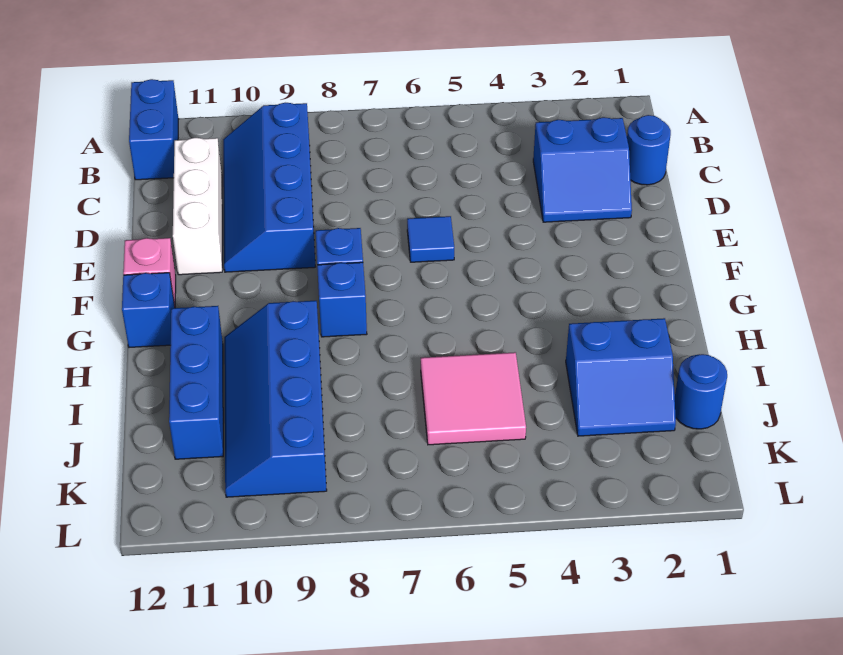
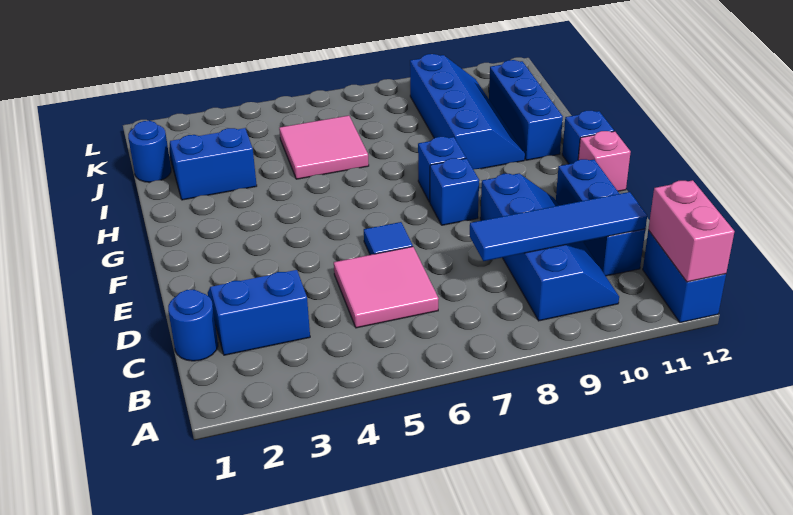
none -> pink 1x2 brick [648,180,735,282]
none -> pink 2x2 tile [334,247,439,328]
none -> blue 1x4 tile [470,192,647,261]
white 1x3 brick [173,138,222,275] -> blue 1x3 brick [556,159,645,276]

